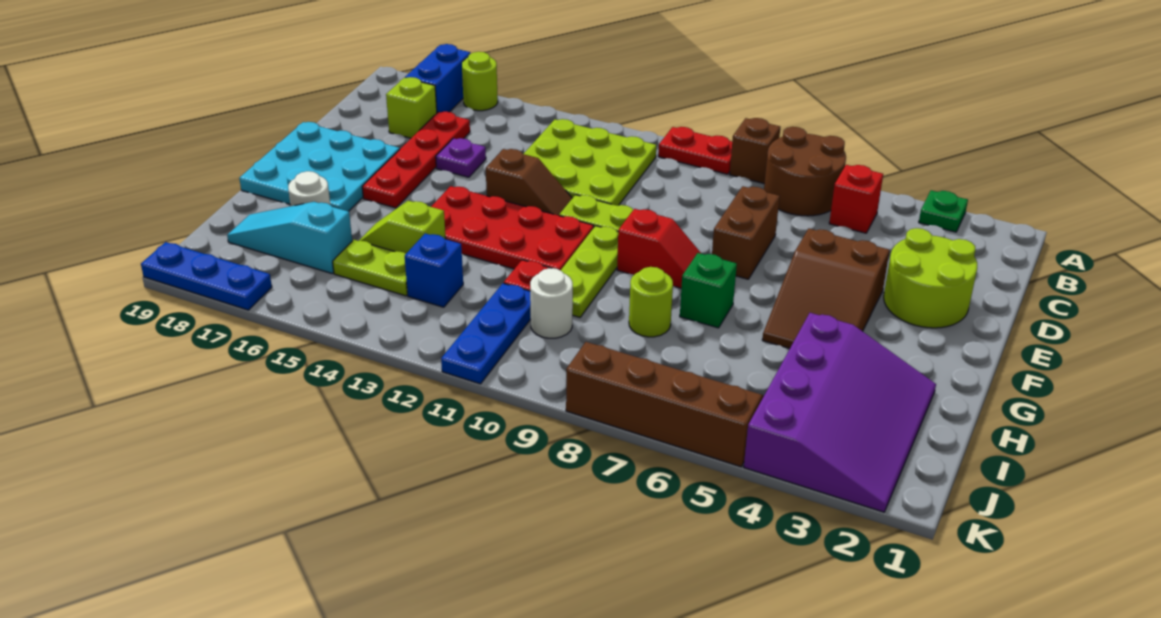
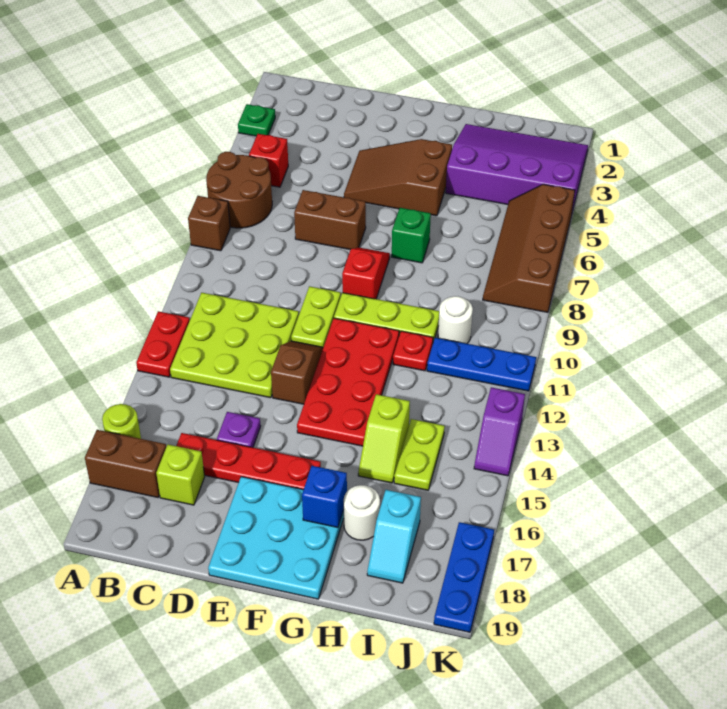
red 1x2 plate [658,127,732,174] -> red 1x2 plate moved to [136,311,190,377]
blue 1x2 brick [405,44,470,113] -> brown 1x2 brick [85,430,166,497]
lime 2x2 round brick [884,228,977,328] -> none
brown 2x3 slope [762,229,890,348] -> brown 2x3 slope turned to [344,139,452,216]
lime 1x1 round brick [629,267,673,337] -> none
blue 1x1 brick [405,234,463,307] -> blue 1x1 brick moved to [302,466,347,527]
cyan 1x3 slope [227,202,352,273] -> cyan 1x2 slope [367,490,421,583]
none -> purple 1x2 slope [474,387,525,476]

